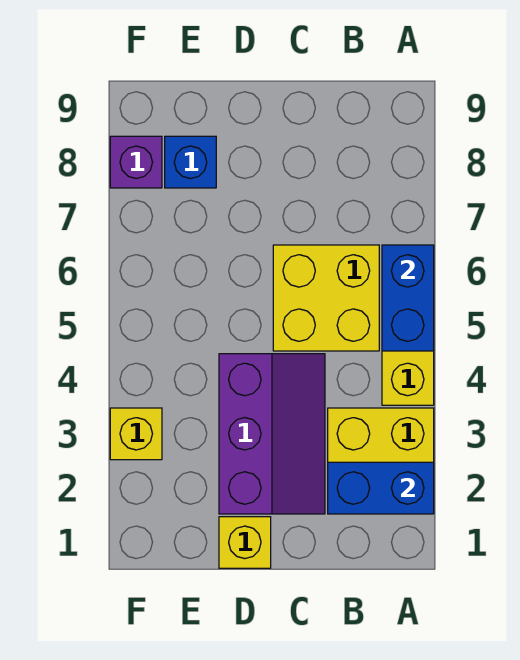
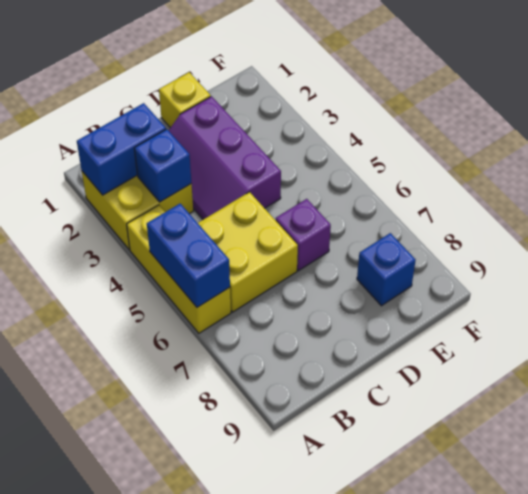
none -> blue 1x1 brick [134,129,191,202]
yellow 1x1 brick [110,408,162,460] -> none
purple 1x1 brick [110,136,162,188] -> purple 1x1 brick moved to [276,199,331,271]

